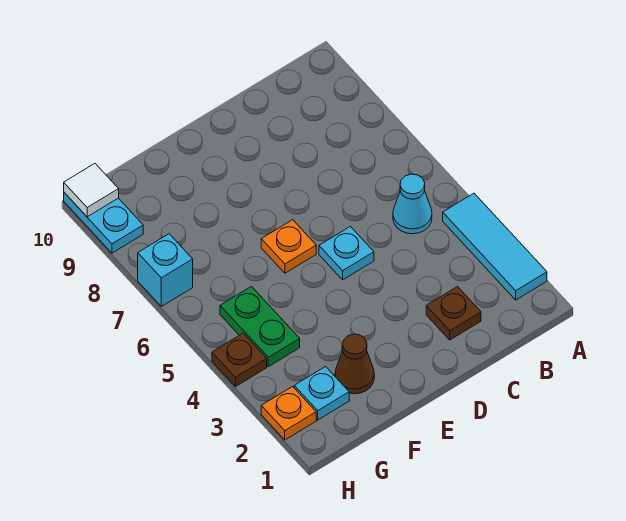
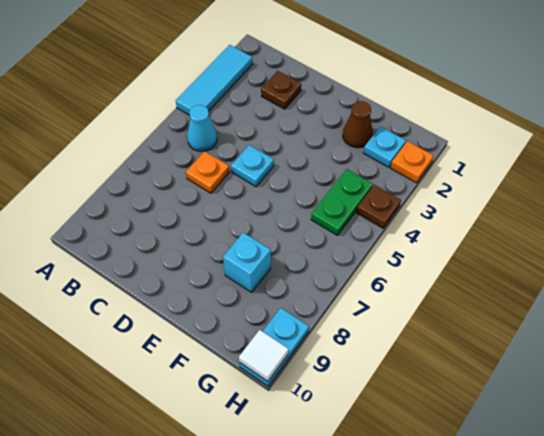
orange 1x1 plate [261,220,316,273] -> orange 1x1 plate moved to [186,151,229,193]
cyan 1x1 brick [138,234,193,306] -> cyan 1x1 brick moved to [223,232,271,292]

